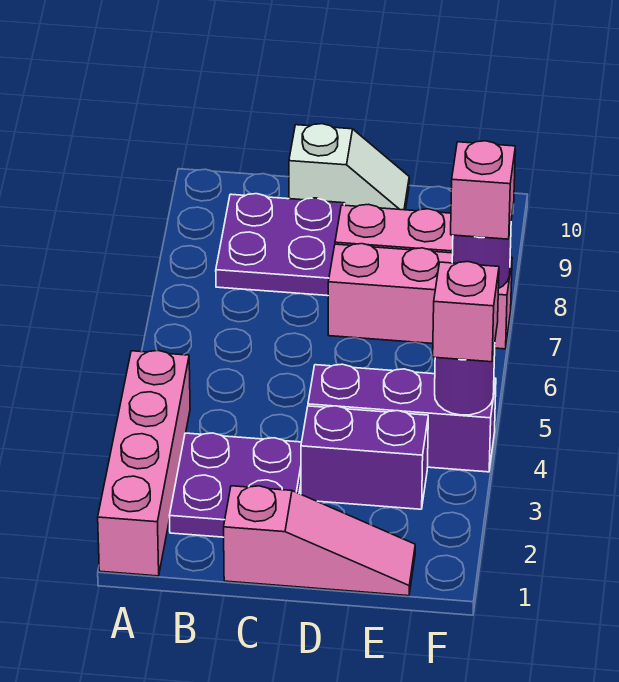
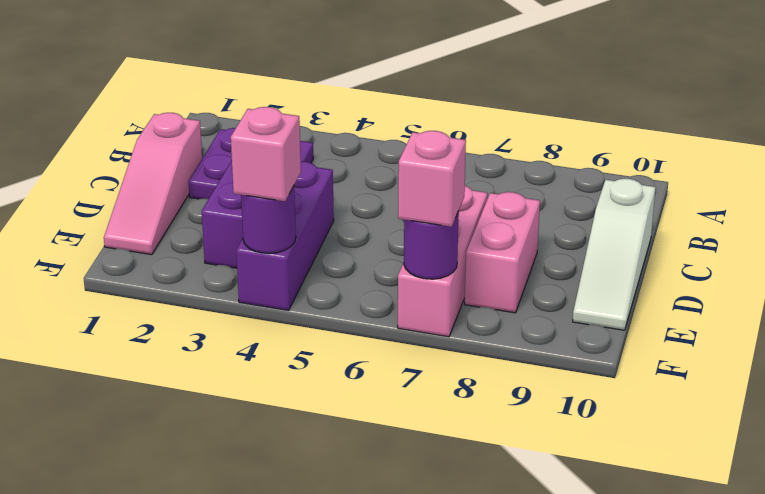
pink 1x4 brick [98,351,190,576] -> none
purple 2x2 plate [216,194,345,296] -> none
white 1x2 slope [289,124,409,210] -> white 1x3 slope [573,179,656,330]

